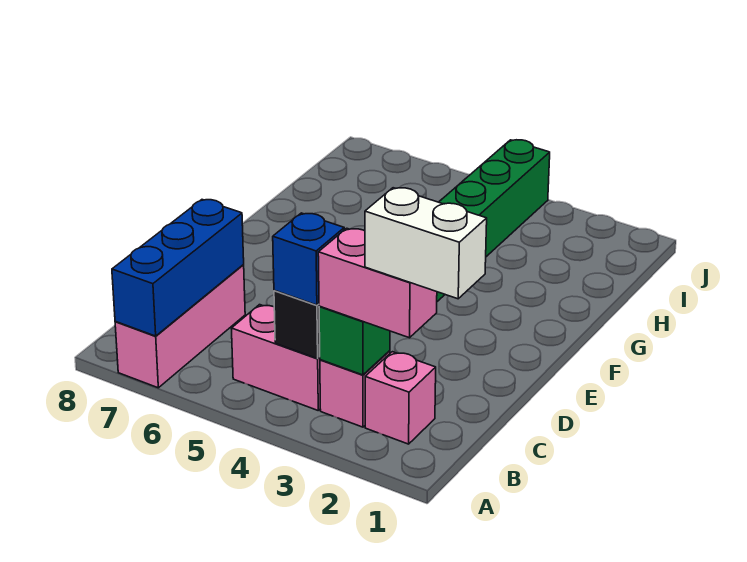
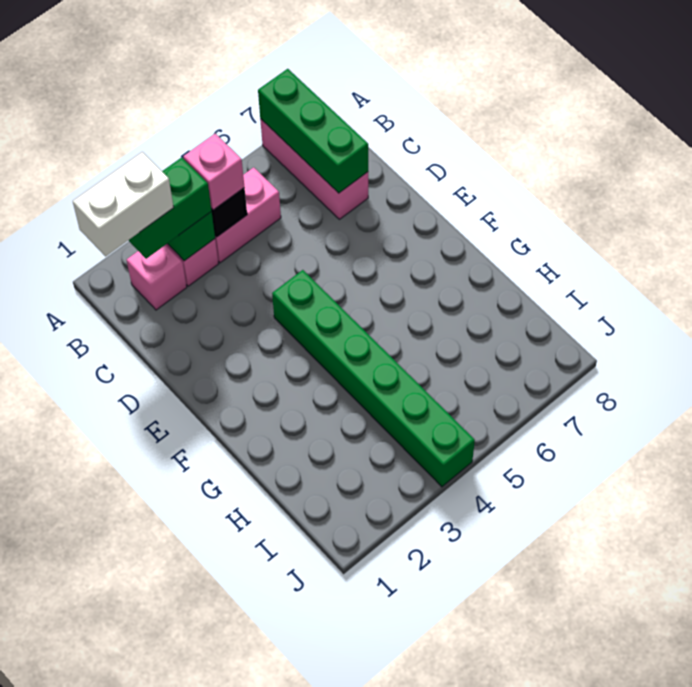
blue 1x3 brick [112,200,244,336] -> green 1x3 brick [258,69,368,193]
pink 1x2 brick [318,228,437,338] -> green 1x2 brick [128,157,212,259]
blue 1x1 brick [273,213,344,305] -> pink 1x1 brick [183,134,244,210]

